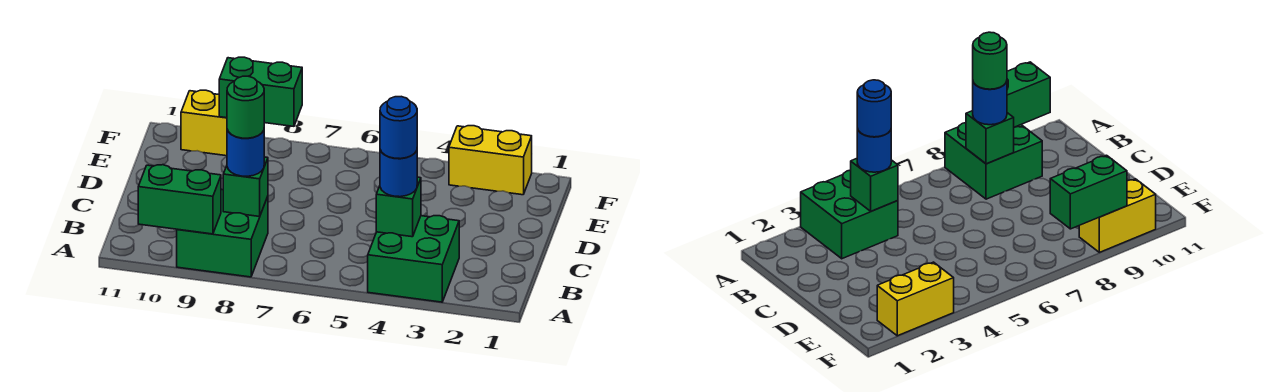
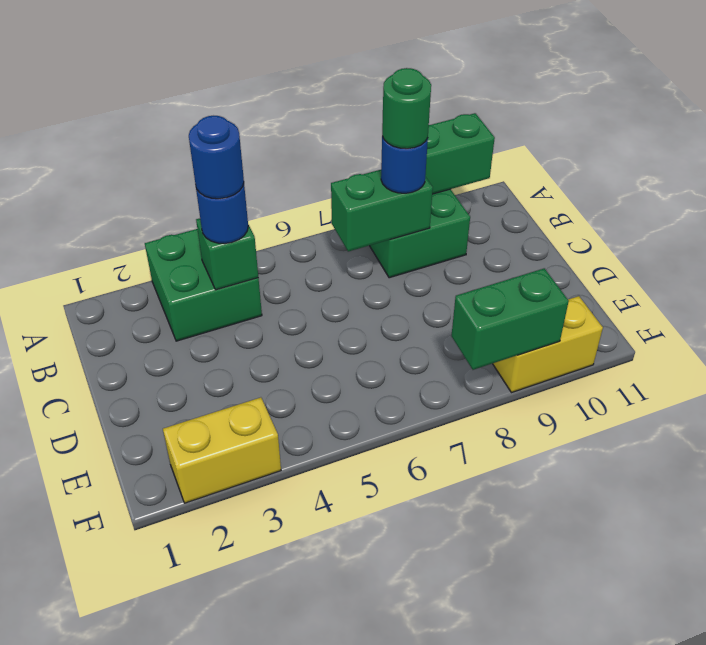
green 1x1 brick [223,157,268,217] -> green 1x2 brick [331,170,433,252]

